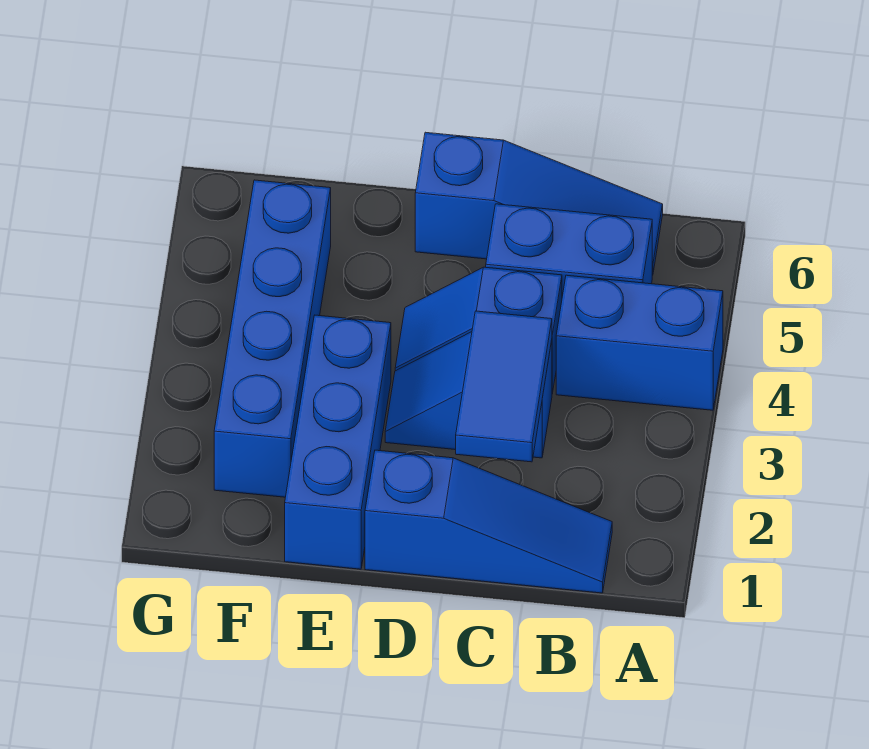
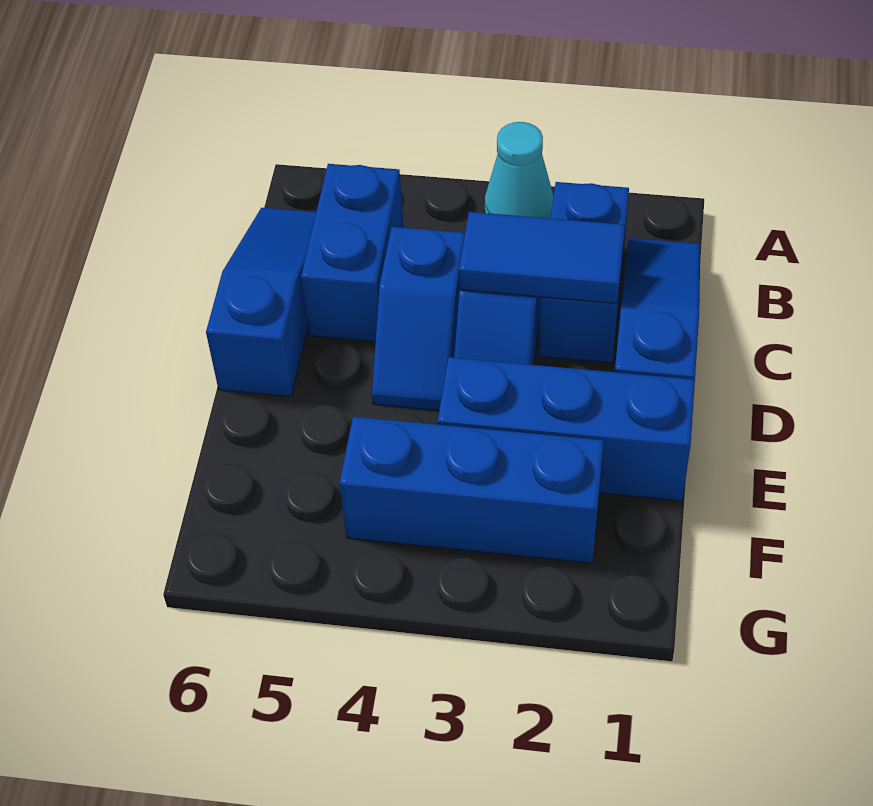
none -> cyan 1x1 cone [485,122,554,218]
blue 1x2 brick [556,275,723,410] -> blue 1x2 brick moved to [539,182,629,363]
blue 1x4 brick [214,180,331,497] -> blue 1x3 brick [339,417,604,563]

